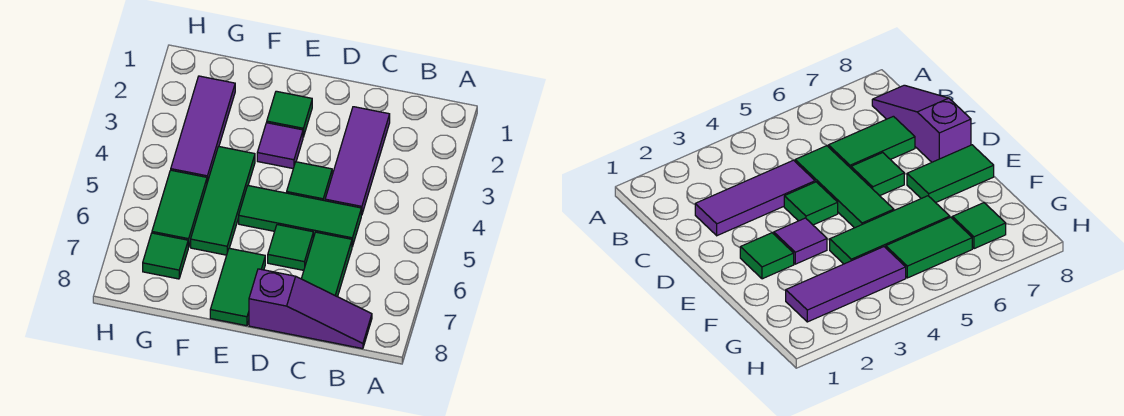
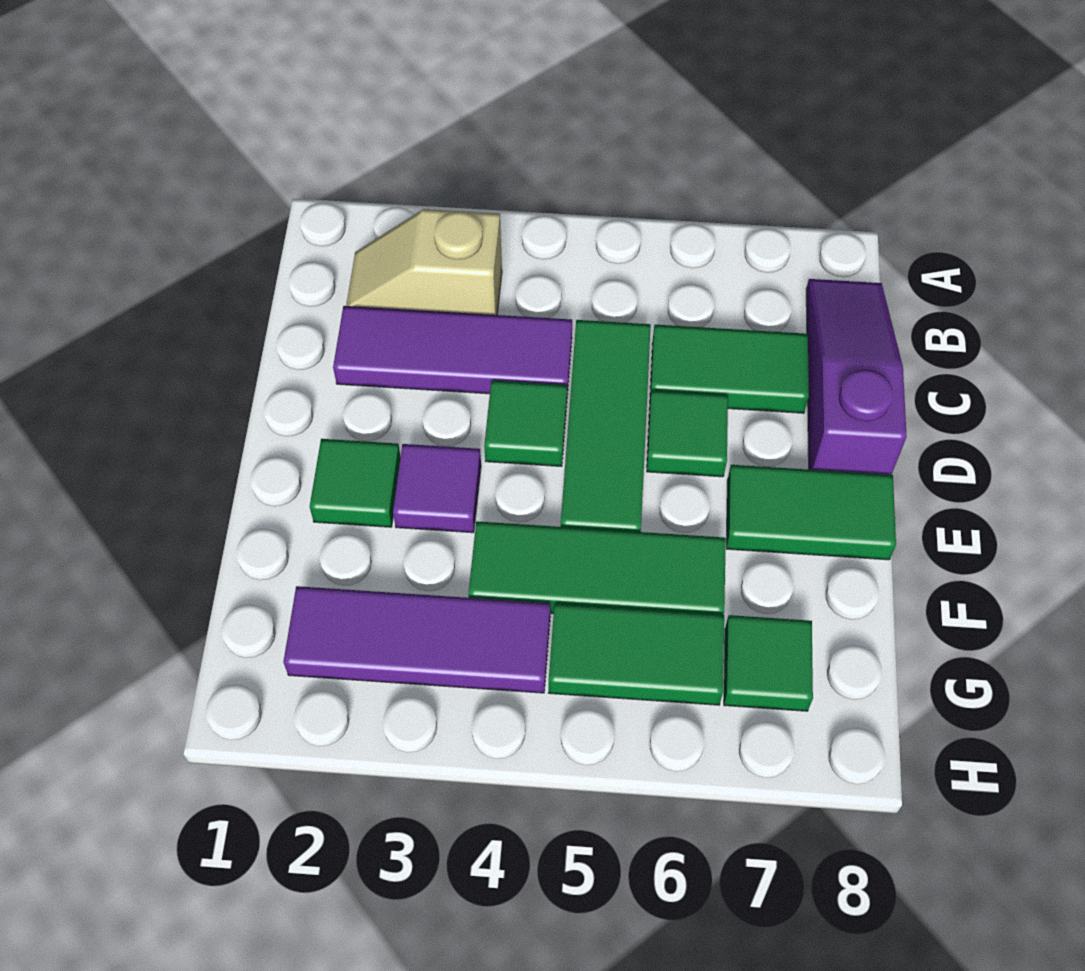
none -> tan 1x2 slope [346,209,502,315]

